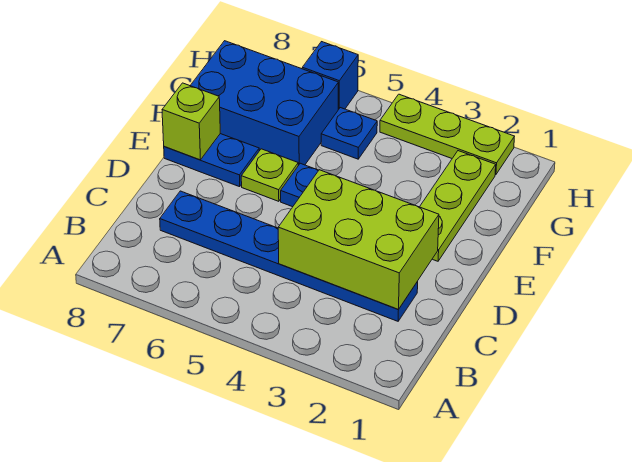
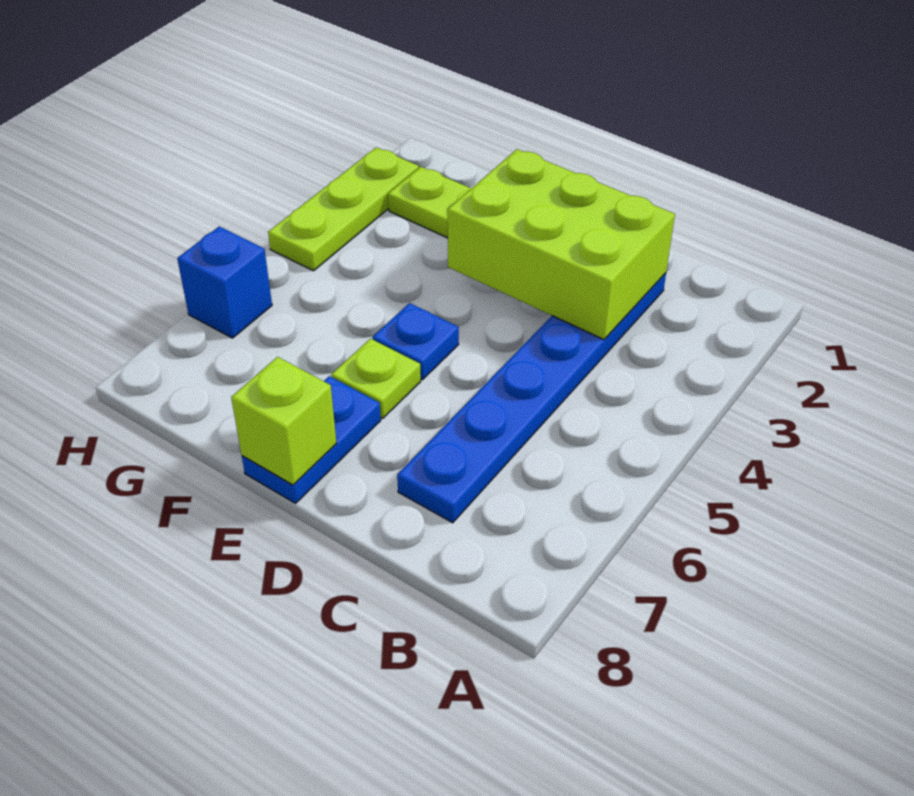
lime 2x3 brick [278,170,439,310] -> lime 2x3 brick turned to [448,149,675,340]
blue 2x3 brick [190,41,338,165] -> none
blue 1x1 plate [321,108,377,159] -> none

